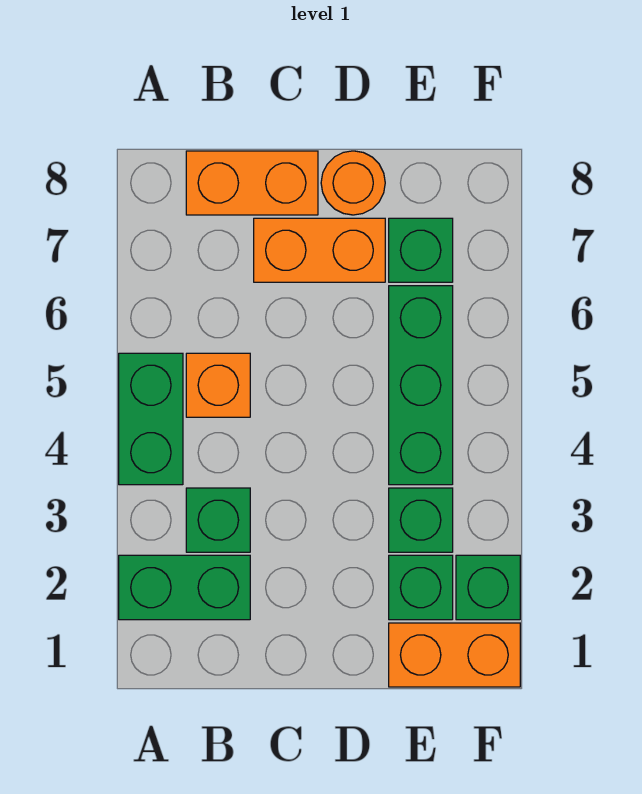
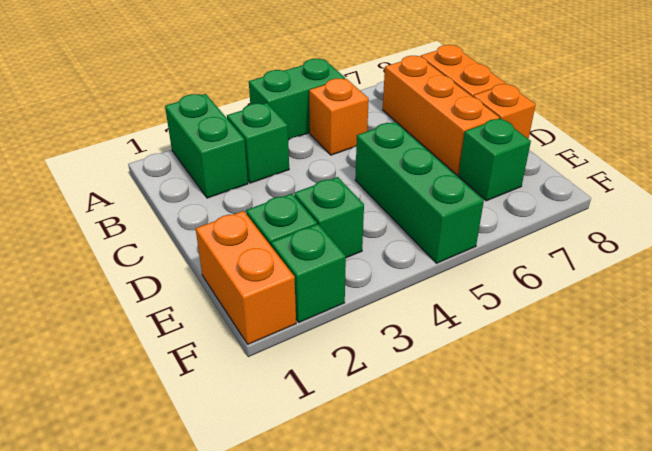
orange 1x2 brick [254,218,385,282] -> orange 1x3 brick [383,56,499,175]
orange 1x1 round brick [321,151,385,215] -> orange 1x1 brick [473,84,536,139]
green 1x3 brick [389,286,453,485] -> green 1x3 brick turned to [355,122,484,263]

